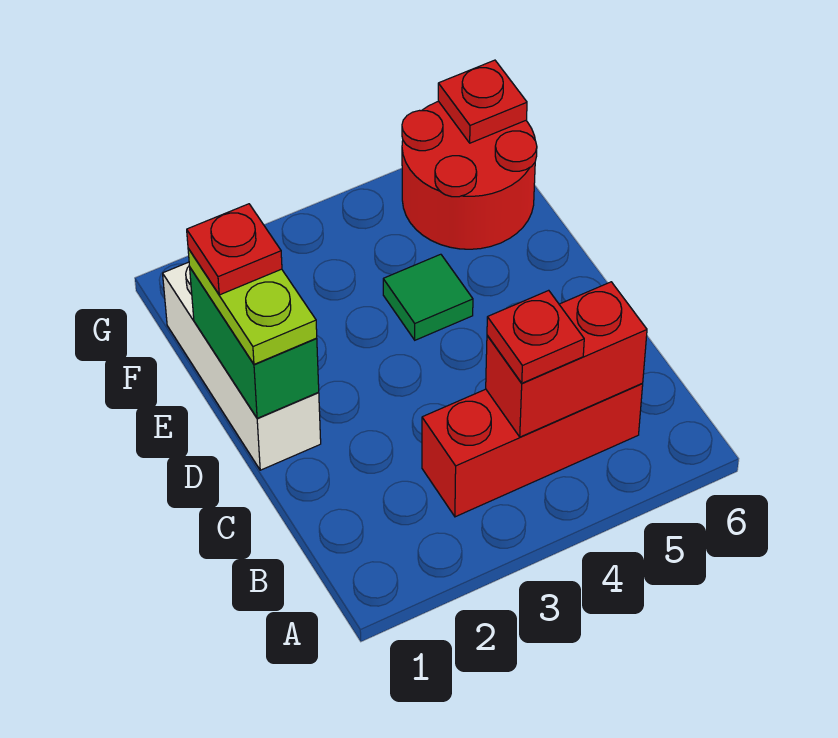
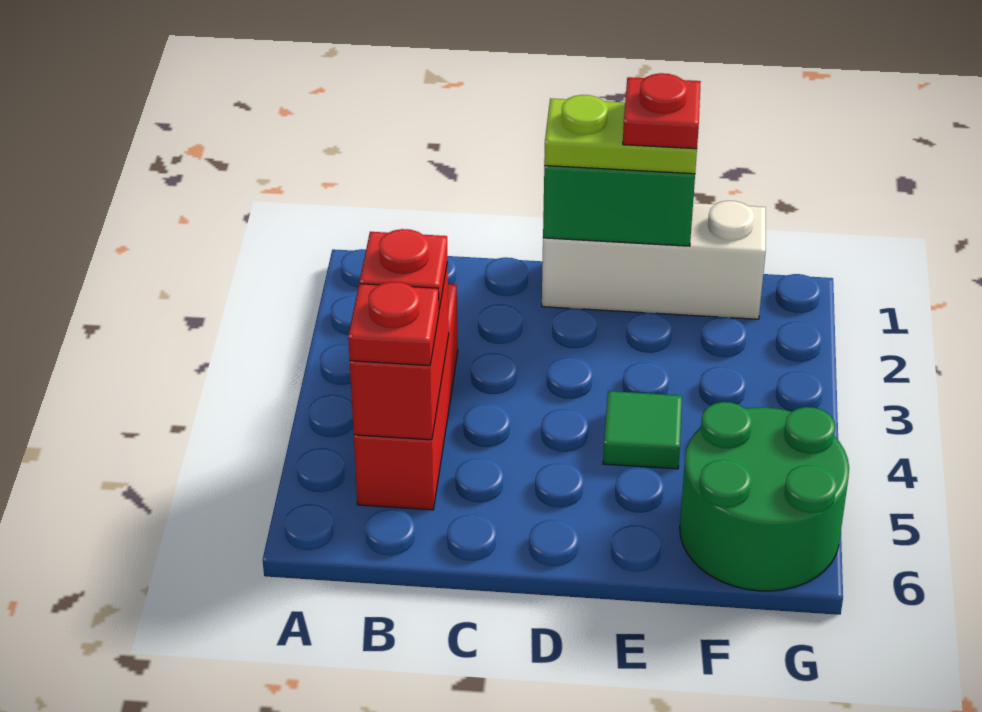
red 2x2 round brick [402,101,537,249] -> green 2x2 round brick [680,402,849,591]
red 1x1 plate [438,60,527,143] -> red 1x1 plate moved to [348,282,439,366]

